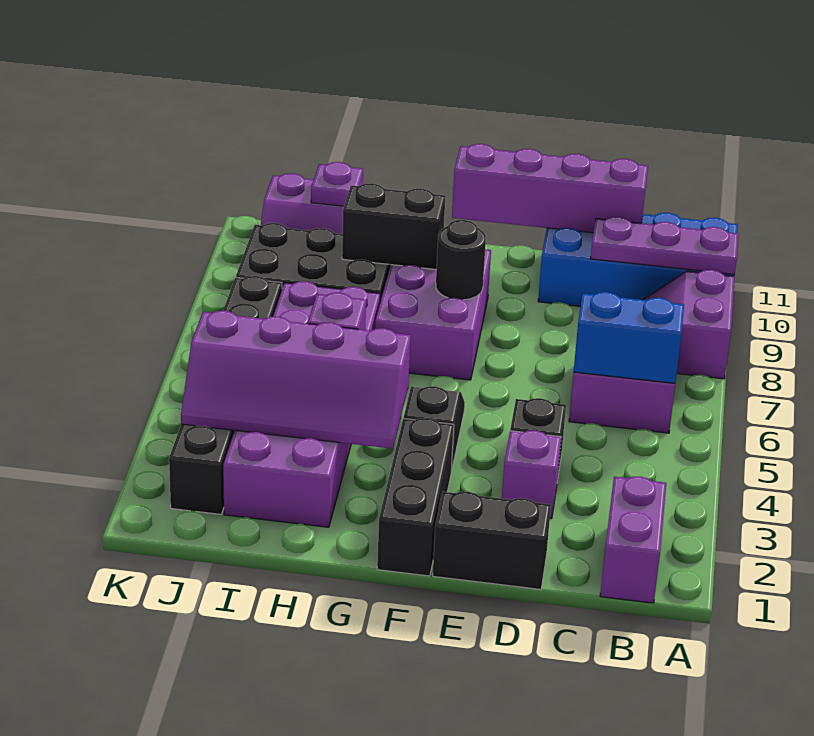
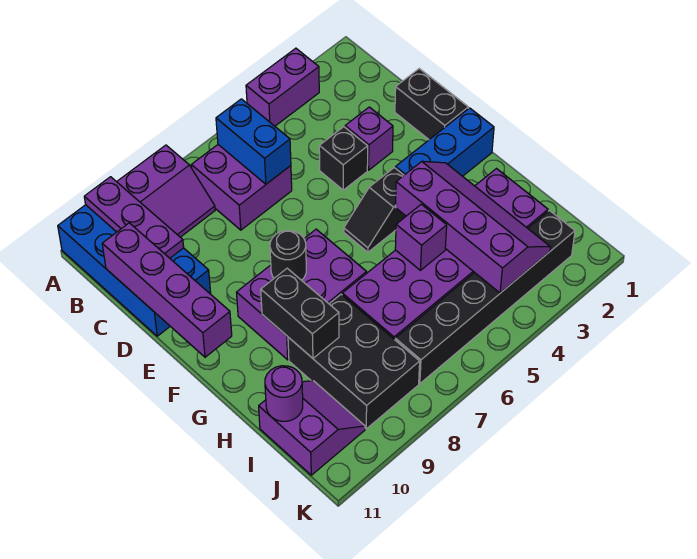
purple 1x2 brick [600,476,666,603] -> purple 1x2 brick moved to [246,48,319,126]
black 1x3 brick [377,418,454,576] -> blue 1x3 brick [395,108,494,176]
purple 1x1 plate [311,162,363,206] -> purple 1x1 round brick [265,366,303,421]

